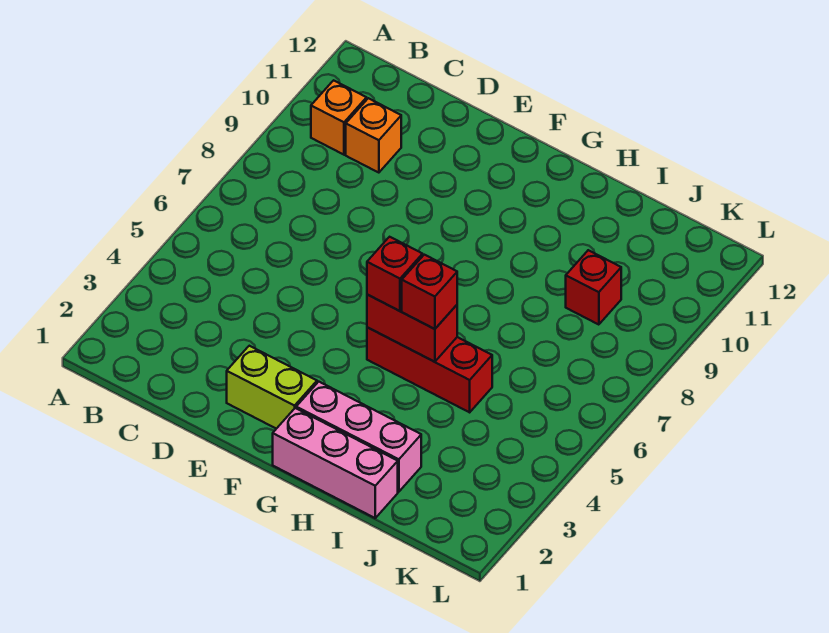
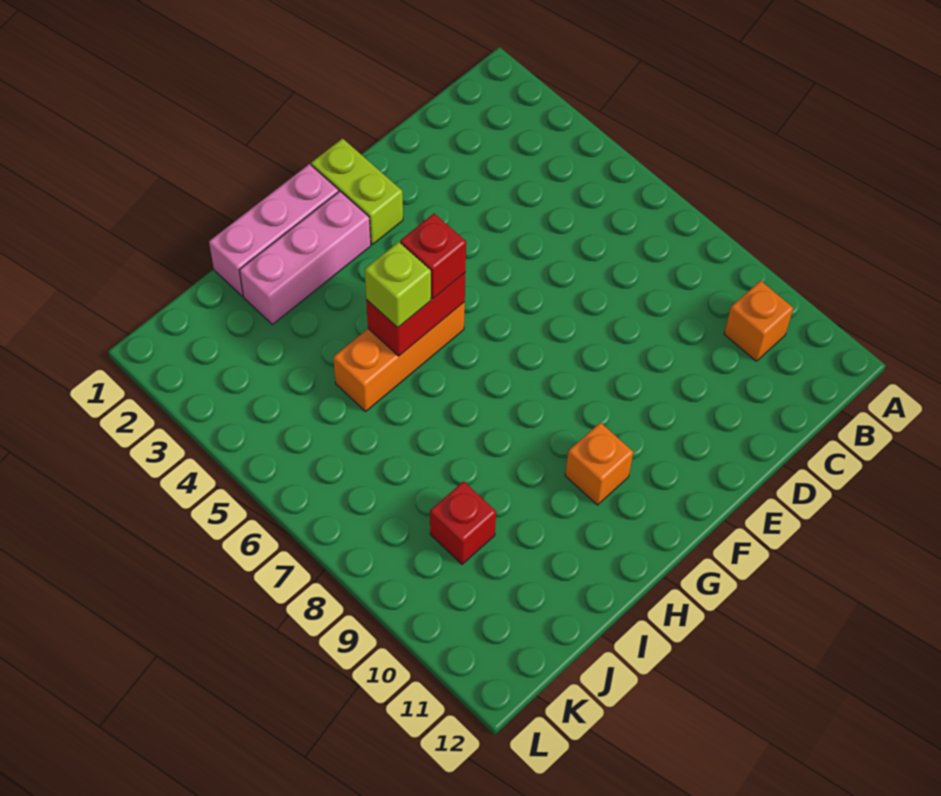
orange 1x1 brick [346,98,401,173] -> orange 1x1 brick moved to [565,422,633,505]
lime 1x2 brick [227,346,317,429] -> lime 1x2 brick turned to [311,139,403,244]
red 1x3 brick [367,327,492,412] -> orange 1x3 brick [333,302,465,411]
red 1x1 brick [402,255,457,329] -> lime 1x1 brick [365,242,431,328]

